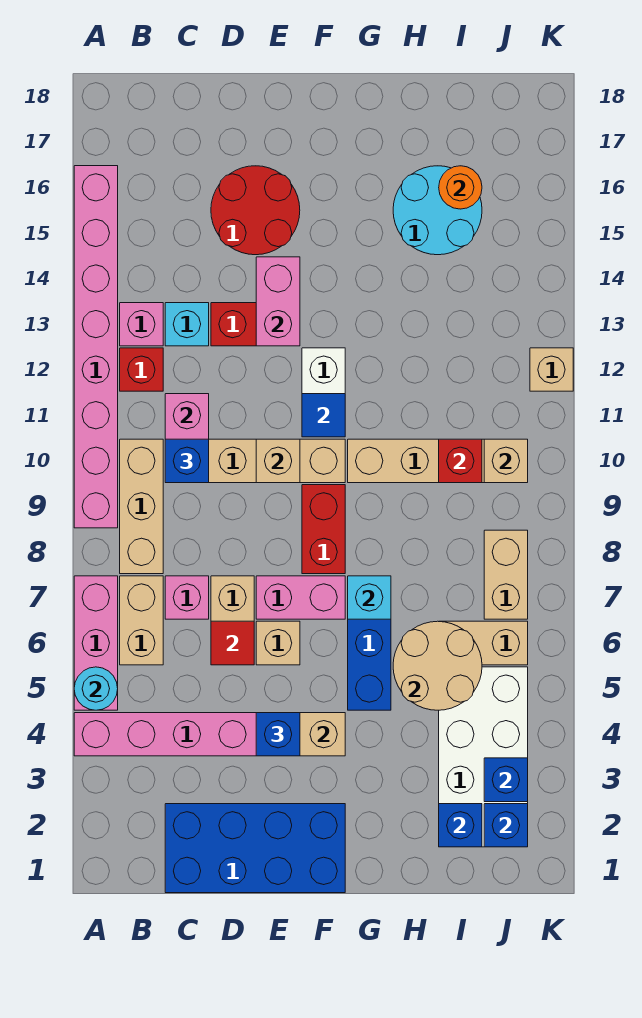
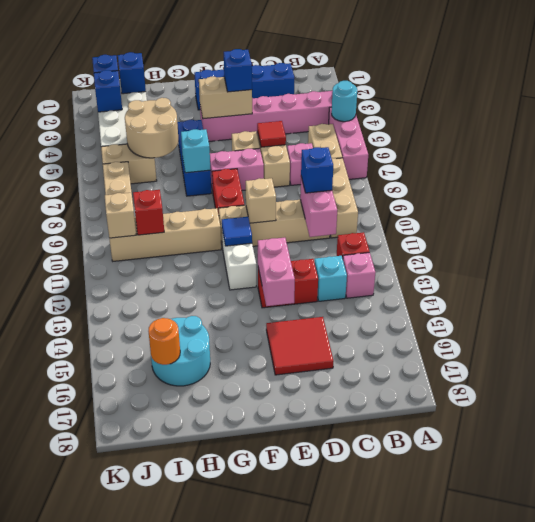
pink 1x8 brick [74,166,118,528] -> none
blue 2x4 brick [165,804,345,893] -> blue 1x4 brick [194,63,294,110]
red 2x2 round brick [211,166,300,255] -> red 2x2 tile [266,317,334,375]
tan 1x1 brick [530,348,573,391] -> none

